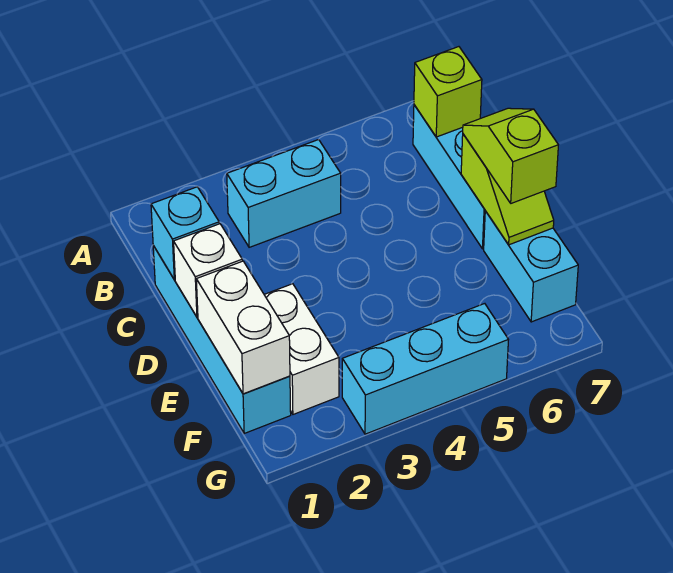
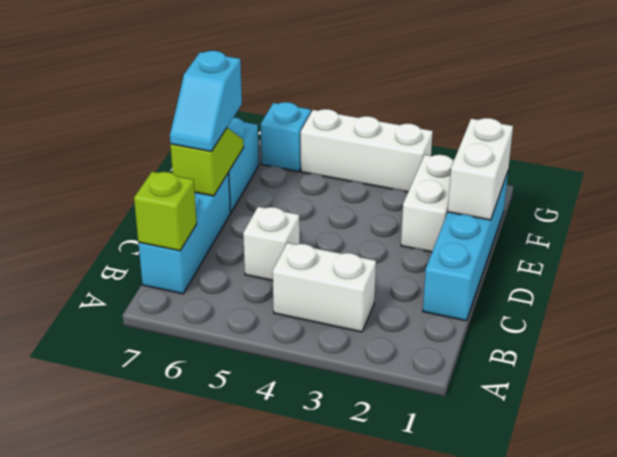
cyan 1x2 brick [227,140,341,247] -> white 1x2 brick [273,243,376,332]
cyan 1x1 brick [151,187,219,280] -> cyan 1x1 brick moved to [260,102,311,172]
white 1x1 brick [174,224,242,317] -> white 1x1 brick moved to [243,207,300,281]
lime 1x2 slope [463,108,558,203] -> cyan 1x2 slope [170,51,242,151]
cyan 1x3 brick [342,304,508,434] -> white 1x3 brick [301,109,433,192]

